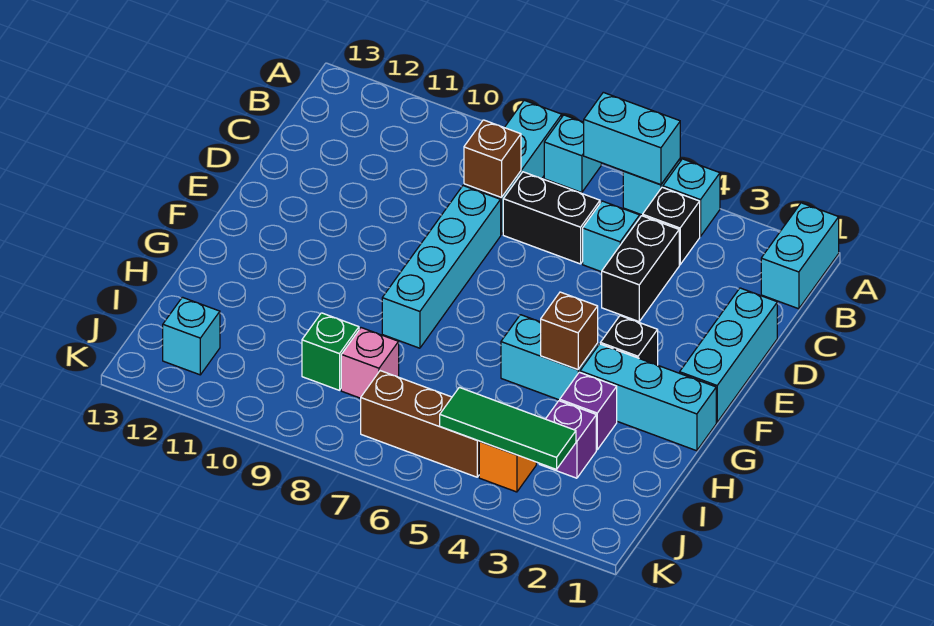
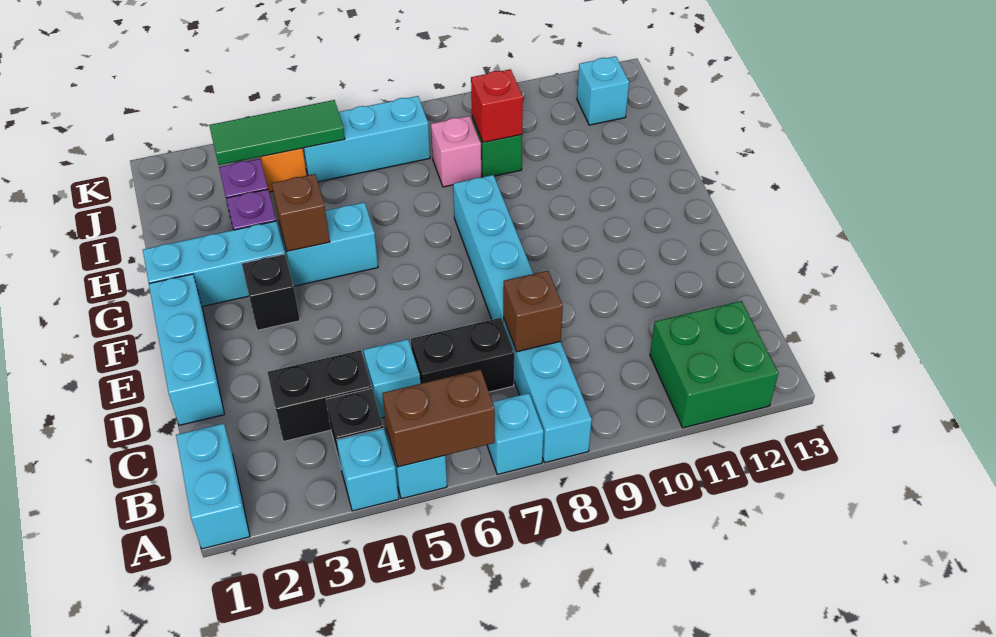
cyan 1x2 brick [584,92,680,185] -> brown 1x2 brick [382,369,495,467]
none -> green 2x2 brick [650,301,779,428]
black 1x2 brick [602,216,679,321] -> black 1x2 brick turned to [267,350,372,441]
none -> red 1x1 brick [471,69,523,142]
brown 1x3 brick [361,371,479,477] -> cyan 1x3 brick [303,96,430,182]

